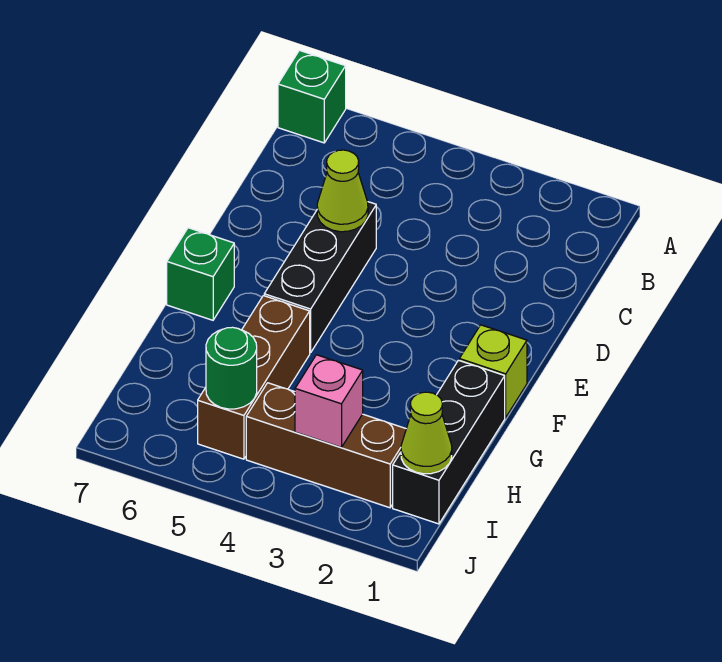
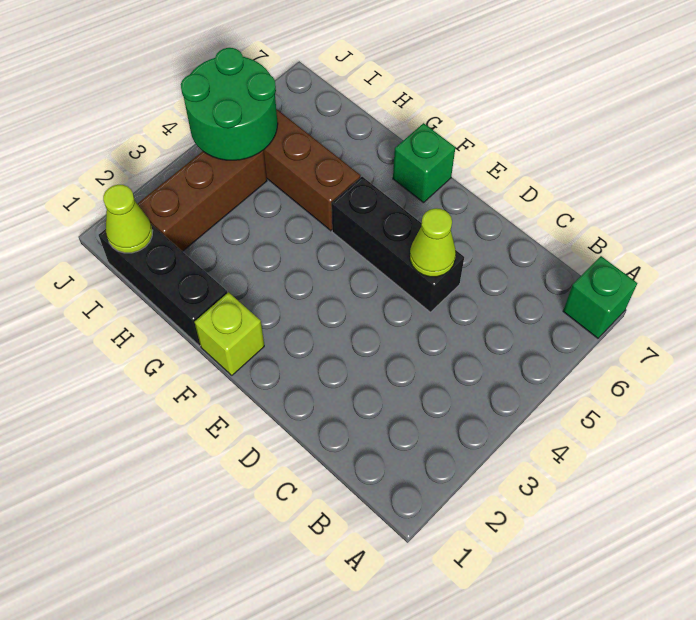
pink 1x1 brick [295,355,363,447] -> none
green 1x1 round brick [206,327,257,409] -> green 2x2 round brick [181,48,278,160]

